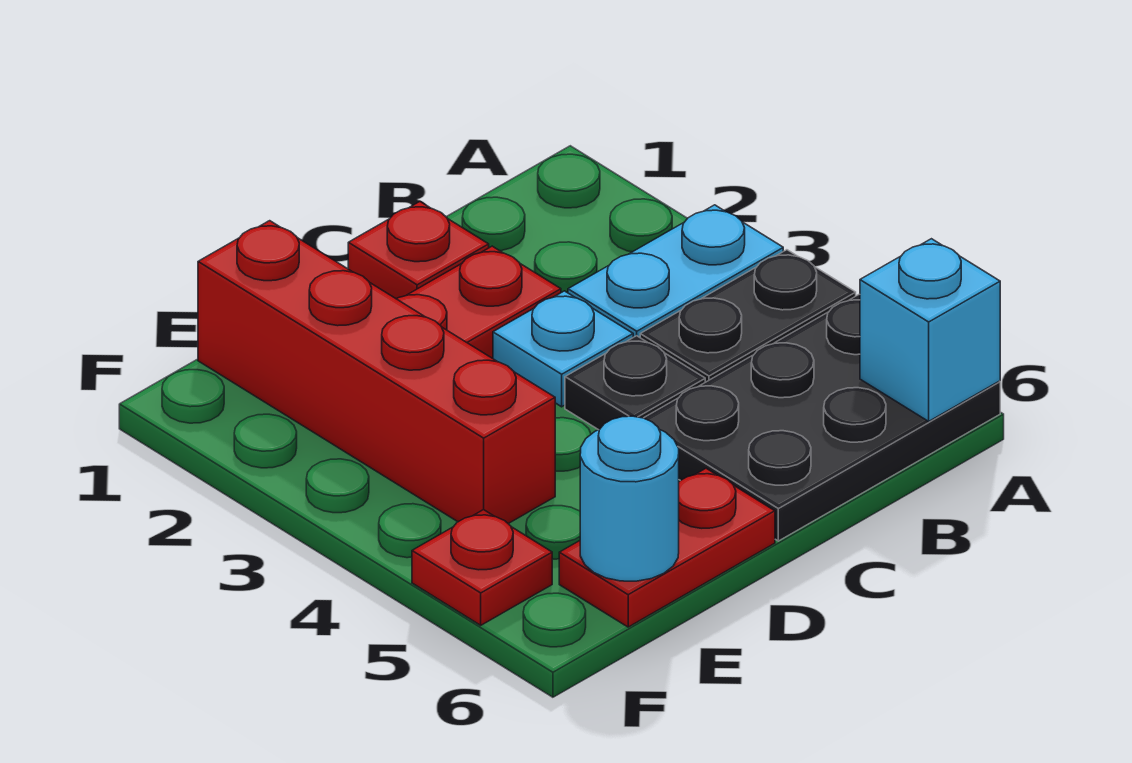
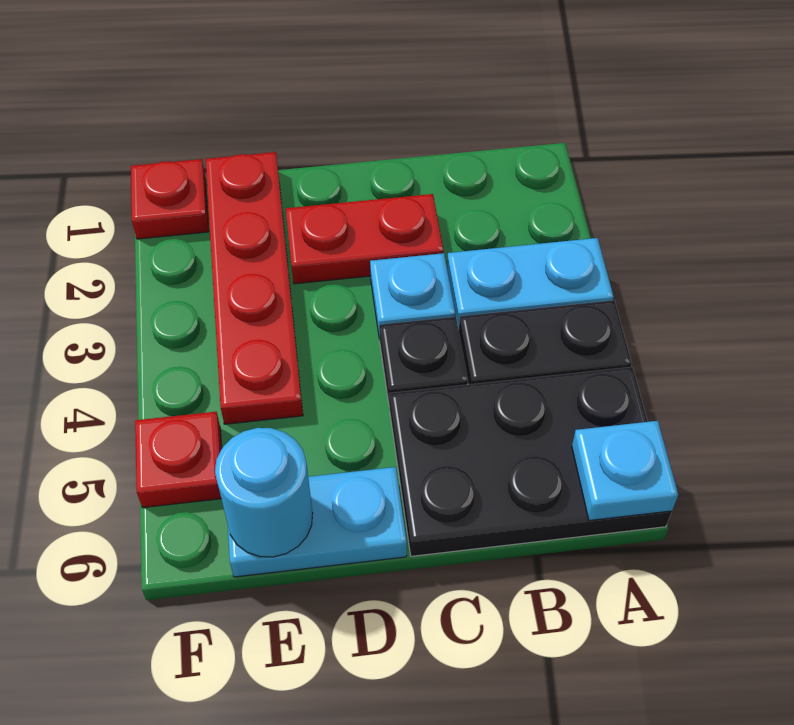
cyan 1x1 brick [860,239,1000,421] -> cyan 1x1 plate [572,421,678,520]
red 1x1 plate [348,202,489,299] -> red 1x1 plate moved to [131,159,209,239]
red 1x2 plate [559,468,775,627] -> cyan 1x2 plate [228,467,407,577]
red 1x4 brick [198,221,555,524] -> red 1x4 plate [206,152,303,424]

